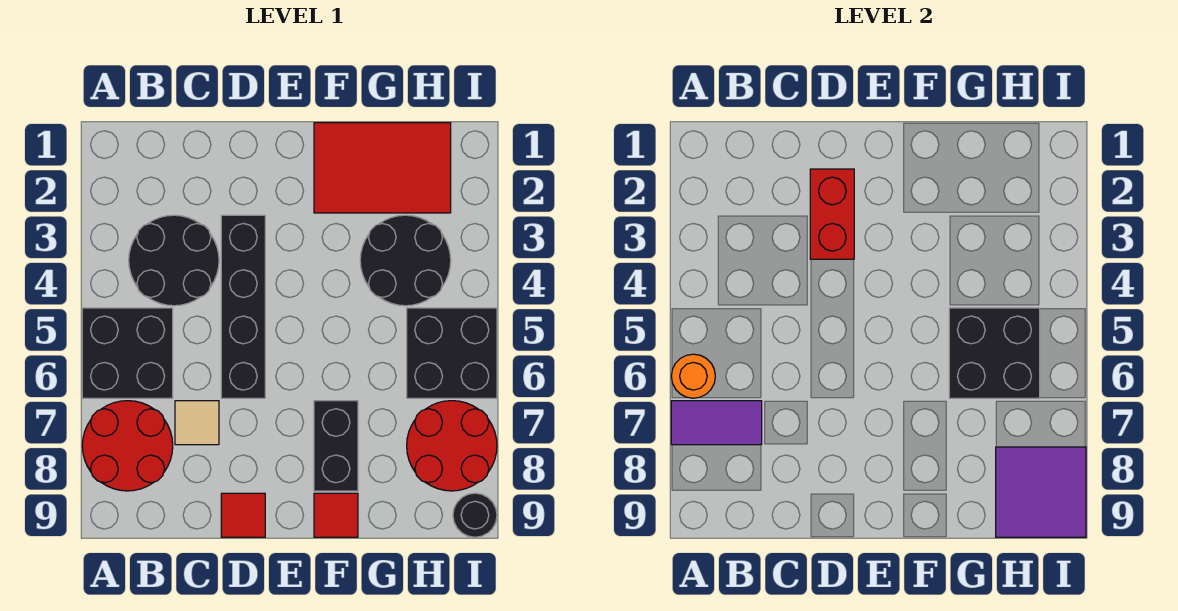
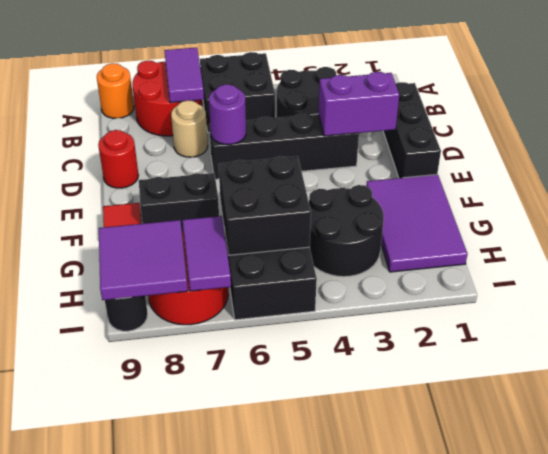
orange 1x1 round brick [671,354,715,398] -> orange 1x1 round brick moved to [97,63,134,118]
none -> black 1x3 brick [383,82,441,178]
tan 1x1 tile [175,401,219,445] -> tan 1x1 round brick [171,100,208,157]
red 1x2 brick [810,169,854,259] -> purple 1x2 brick [318,72,399,136]
none -> purple 1x1 round brick [209,84,246,144]
red 1x1 tile [221,493,265,537] -> red 1x1 round brick [98,130,138,188]
red 2x3 tile [314,123,451,213] -> purple 2x3 tile [366,174,467,272]
none -> purple 1x2 tile [183,216,231,291]

